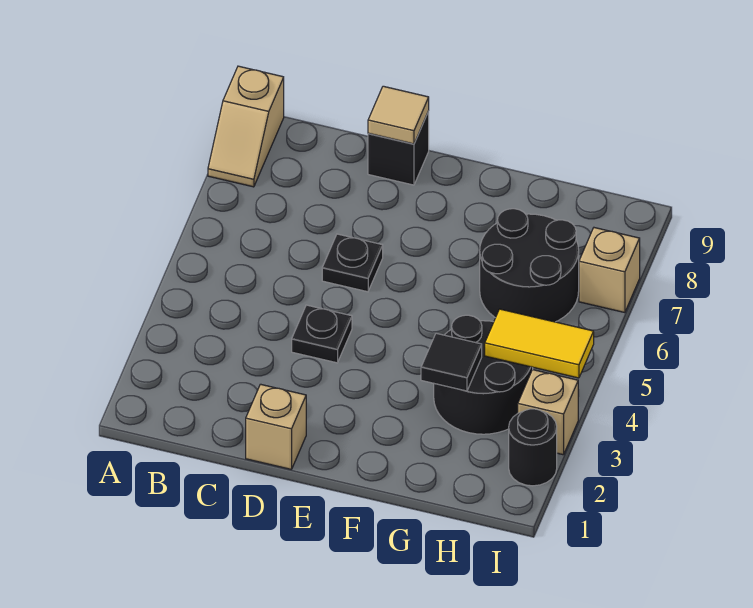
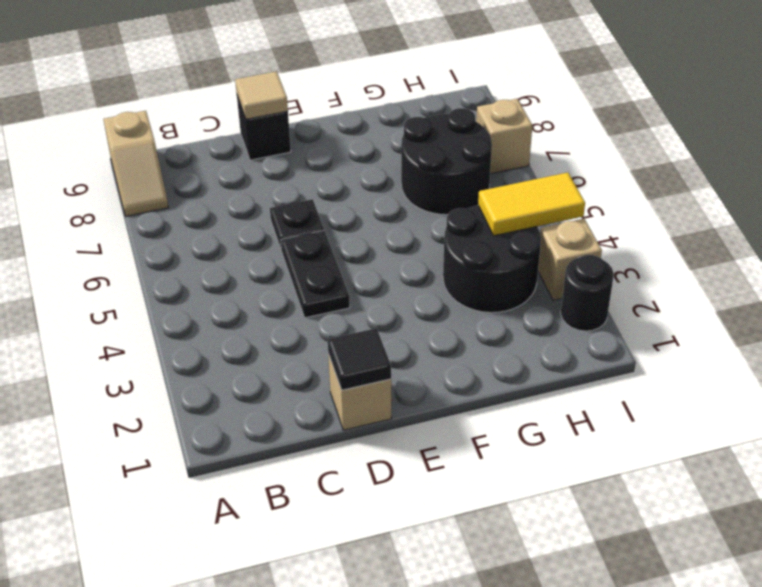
black 1x1 plate [292,305,352,363] -> black 1x2 plate [281,230,350,318]
black 1x1 tile [421,333,482,391] -> black 1x1 tile moved to [328,328,391,390]

